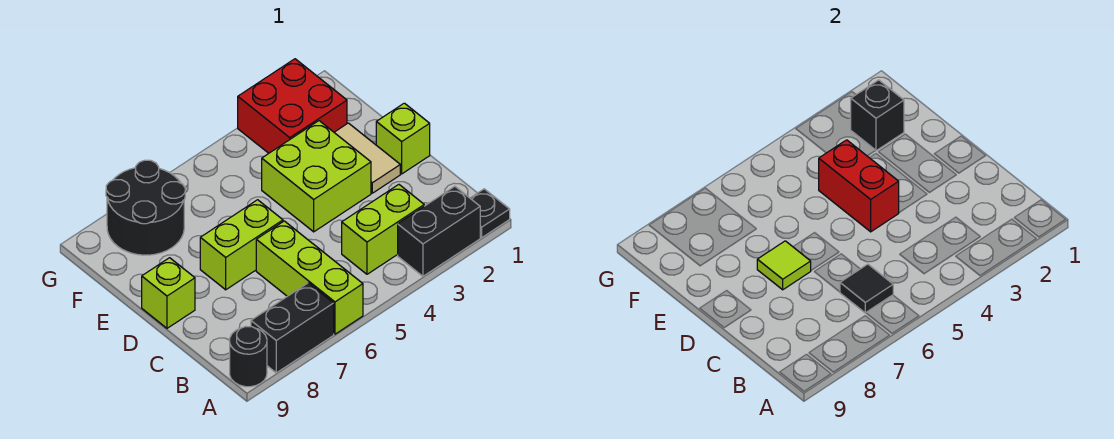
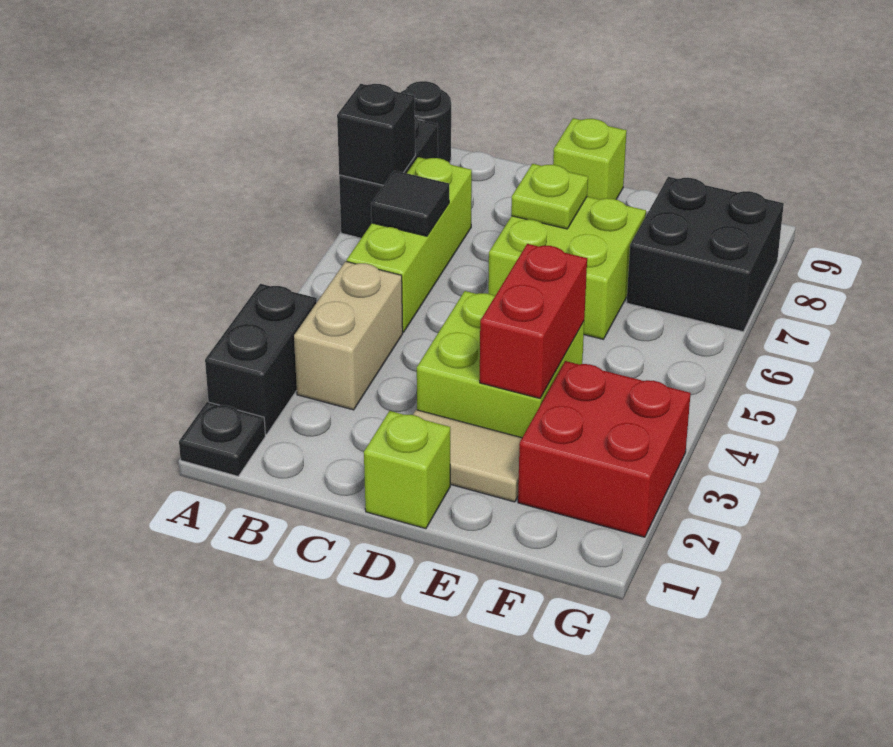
lime 1x3 brick [256,221,363,334] -> lime 1x3 brick turned to [347,157,472,332]
lime 1x2 brick [342,185,424,274] -> tan 1x2 brick [294,261,403,410]
red 1x2 brick [819,140,899,232] -> red 1x2 brick turned to [480,244,587,398]
lime 1x2 brick [200,200,283,290] -> lime 2x2 brick [488,197,646,339]
lime 1x1 tile [757,241,811,290] -> lime 1x1 plate [511,164,588,229]
black 1x1 brick [851,80,904,151] -> black 1x1 brick moved to [337,84,415,185]
black 2x2 round brick [106,160,185,255] -> black 2x2 brick [627,177,784,332]

